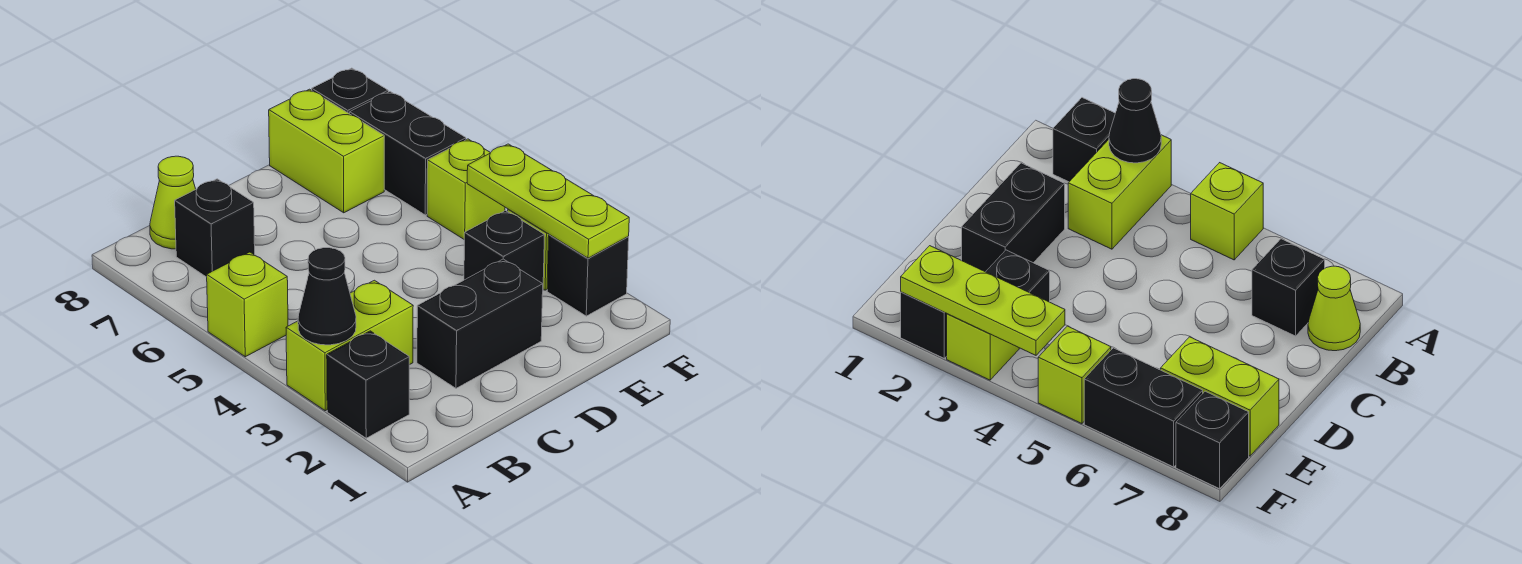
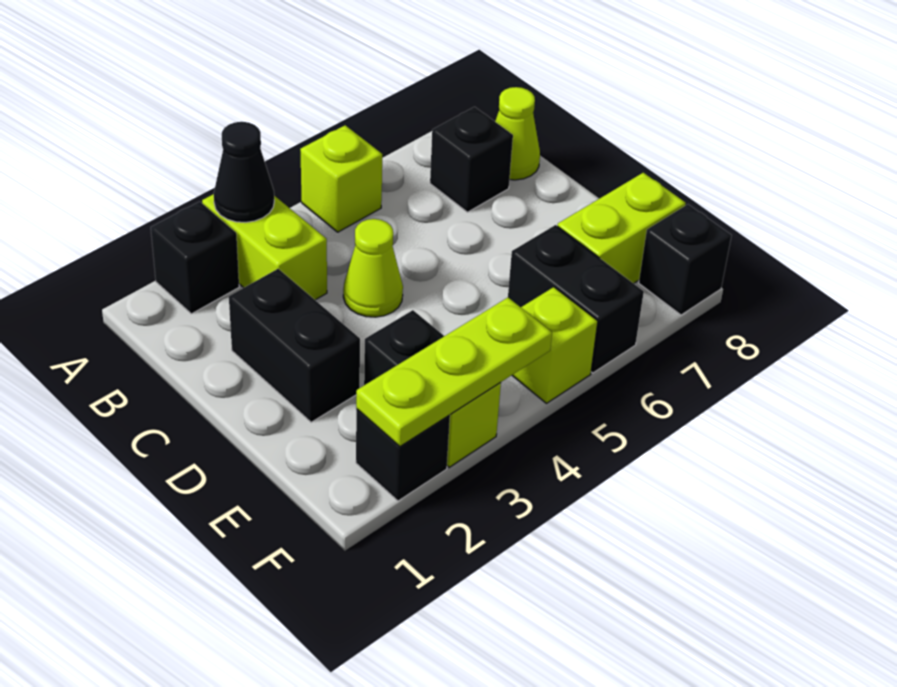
none -> lime 1x1 cone [343,219,403,317]
black 1x2 brick [350,92,466,215] -> black 1x2 brick turned to [508,225,644,373]

